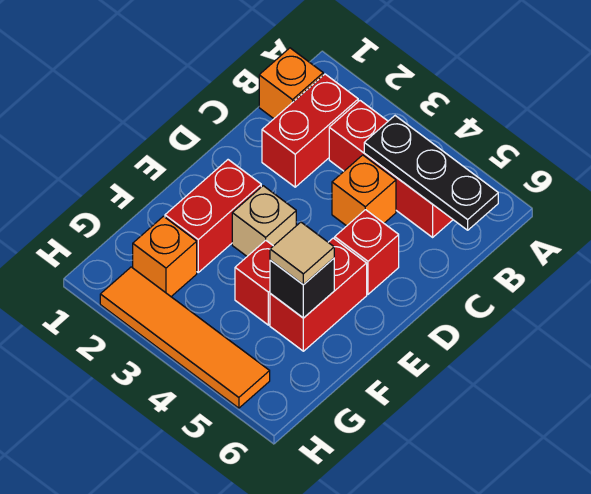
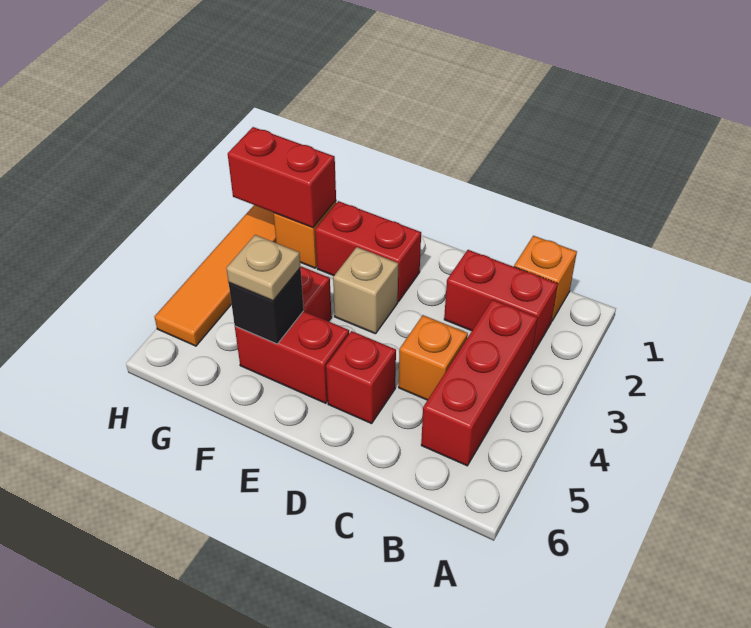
black 1x3 plate [364,116,498,230] -> none
tan 1x1 tile [270,222,334,285] -> tan 1x1 plate [227,235,301,301]
none -> red 1x2 brick [228,127,336,228]

